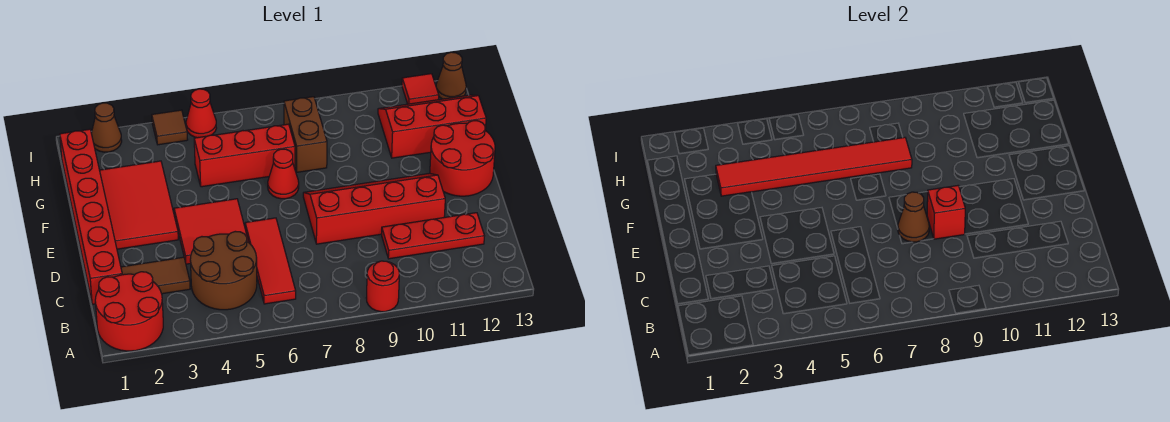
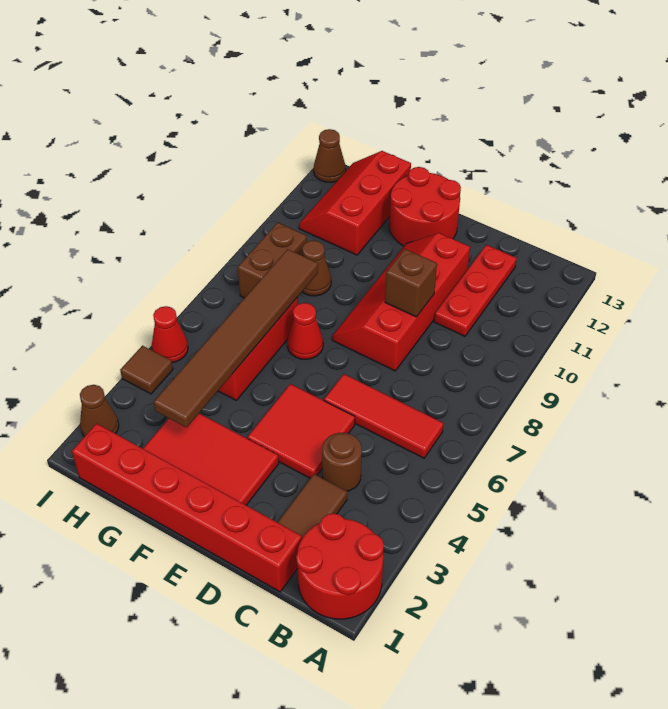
red 1x1 round brick [366,261,399,312] -> none
brown 2x2 round brick [190,231,257,310] -> brown 1x1 round brick [322,433,362,491]
brown 1x1 cone [898,192,929,242] -> brown 1x1 cone moved to [302,240,331,296]
red 1x1 brick [927,186,965,239] -> brown 1x1 brick [385,249,437,317]
red 1x6 tile [716,137,912,196] -> brown 1x6 tile [154,249,318,427]
brown 1x2 brick [284,97,327,172] -> brown 1x2 brick turned to [238,223,307,298]
red 1x1 tile [402,74,439,104] -> none

